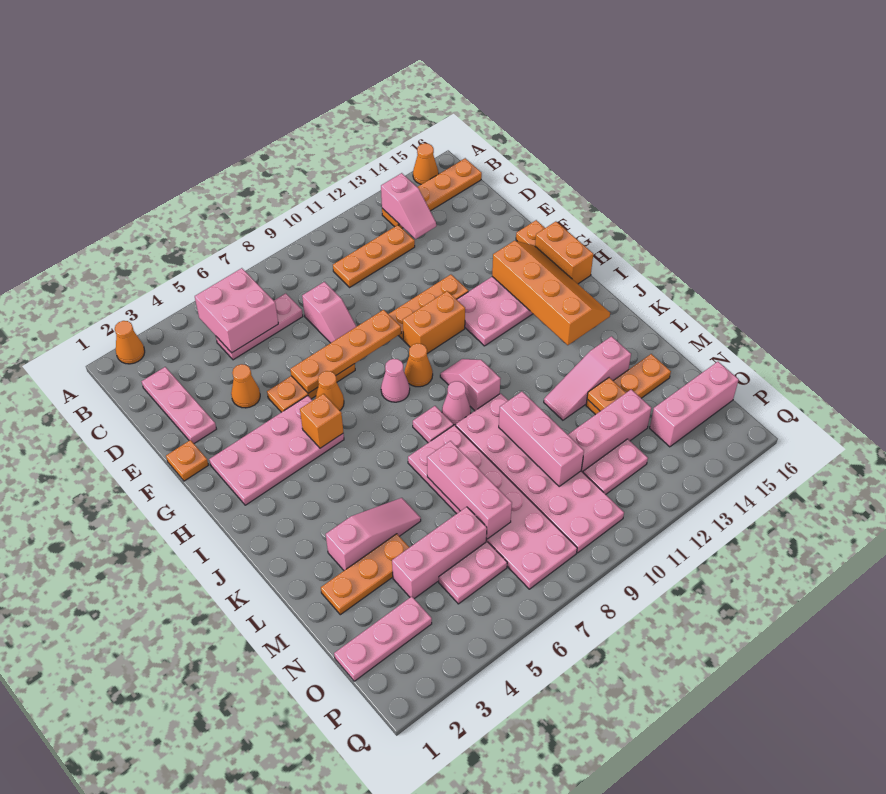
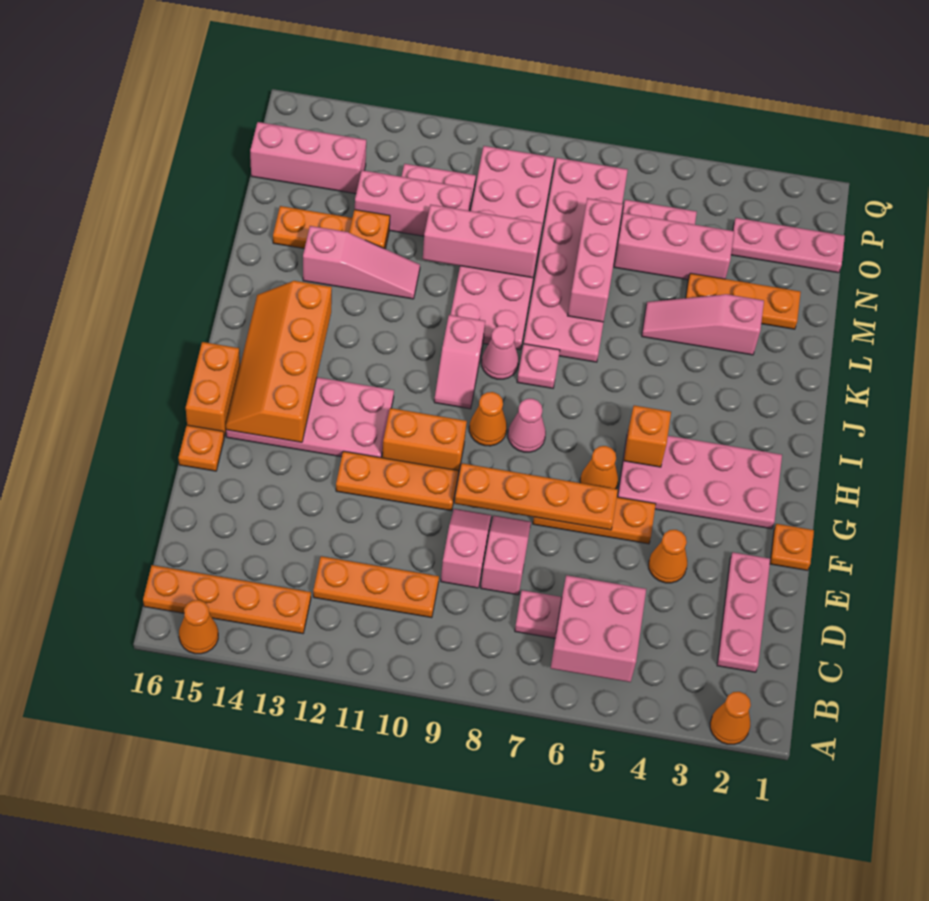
pink 1x2 slope [381,173,436,239] -> pink 1x2 slope moved to [441,509,491,588]
pink 1x3 brick [499,392,584,486] -> pink 1x3 brick turned to [423,205,542,278]

